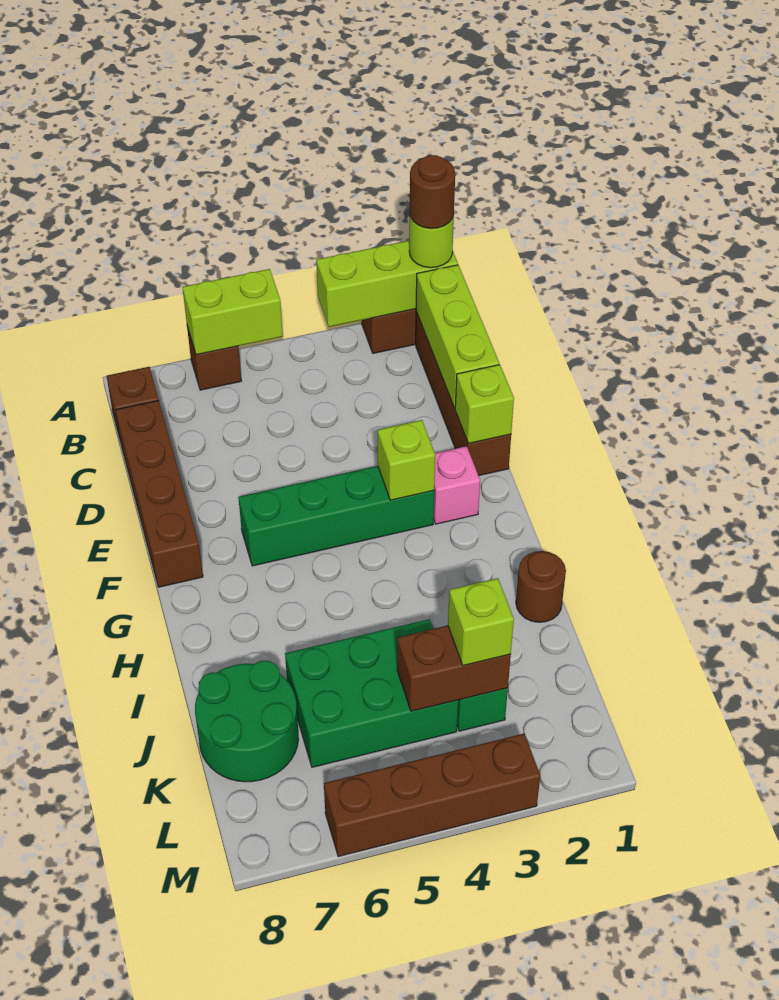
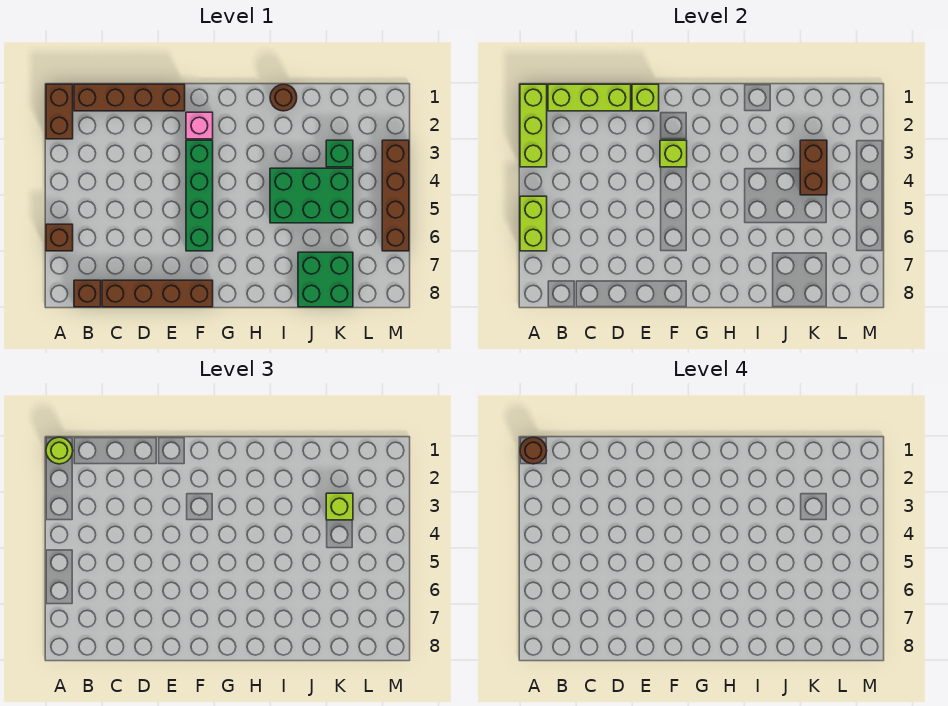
green 2x3 brick [285,619,458,767] -> green 2x3 brick turned to [270,168,353,223]
green 2x2 round brick [195,661,299,782] -> green 2x2 brick [298,252,353,307]

